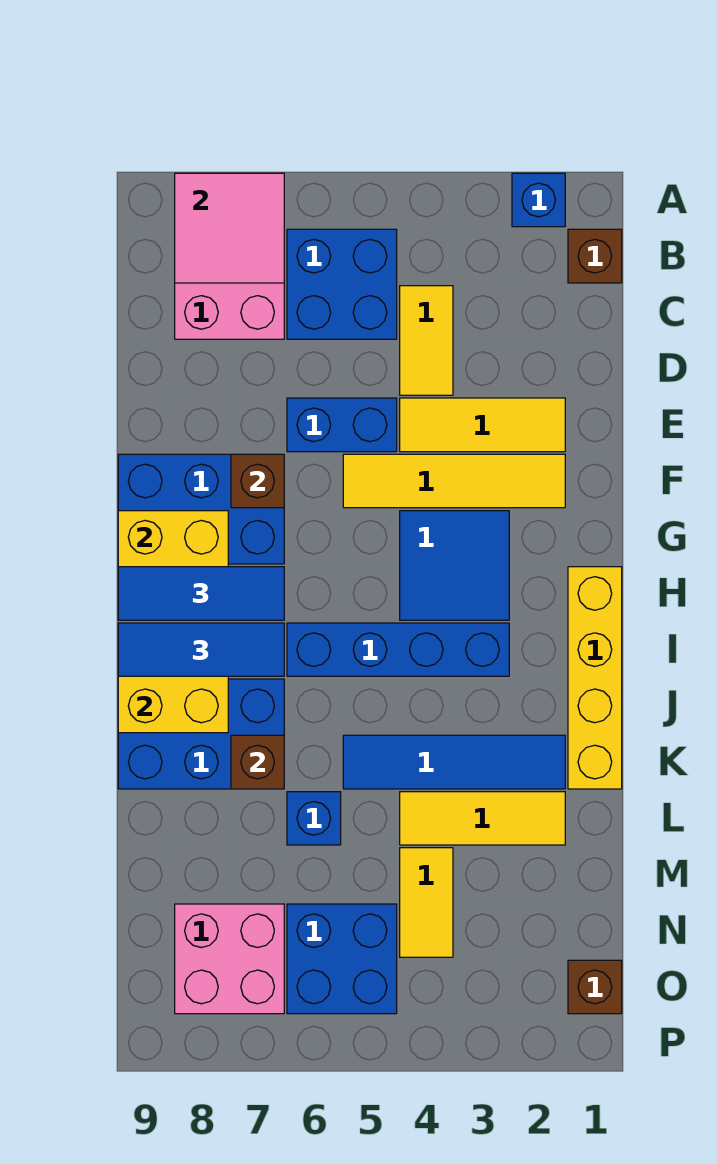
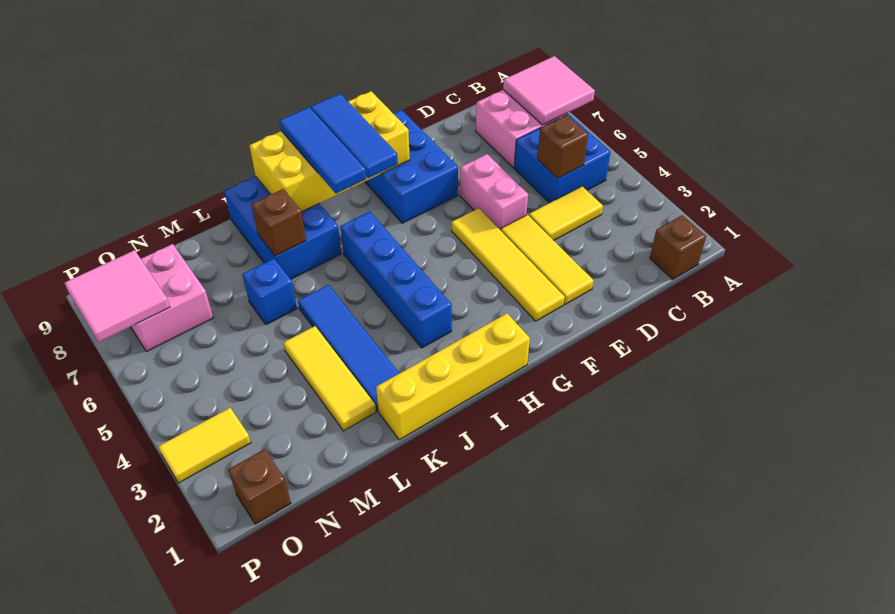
blue 1x1 brick [512,173,565,227] -> none
blue 1x2 brick [287,398,397,452] -> pink 1x2 brick [460,154,528,230]
brown 1x1 brick [231,454,284,508] -> brown 1x1 brick moved to [537,115,588,178]
blue 2x2 tile [400,511,509,620] -> none
yellow 1x2 tile [400,848,453,957] -> yellow 1x2 tile moved to [158,408,251,483]
blue 2x2 brick [287,904,397,1014] -> none
none -> pink 2x2 tile [64,250,170,342]

